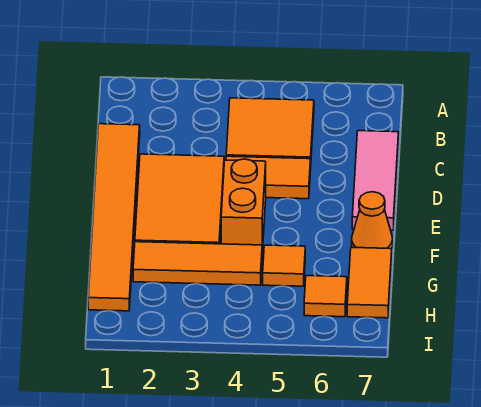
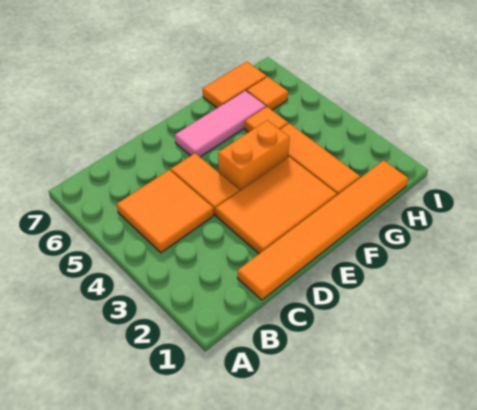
pink 1x3 tile [352,131,399,230] -> pink 1x3 tile moved to [175,91,266,157]
orange 1x1 cone [352,192,393,249] -> none

